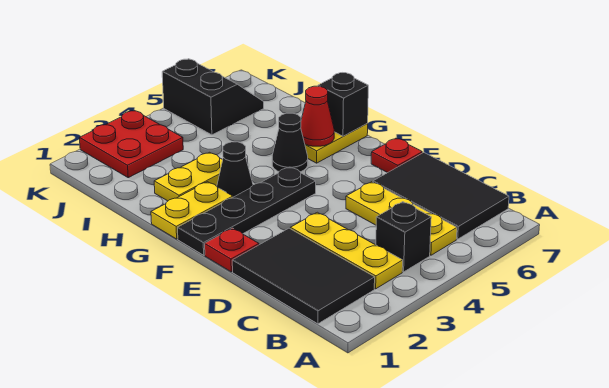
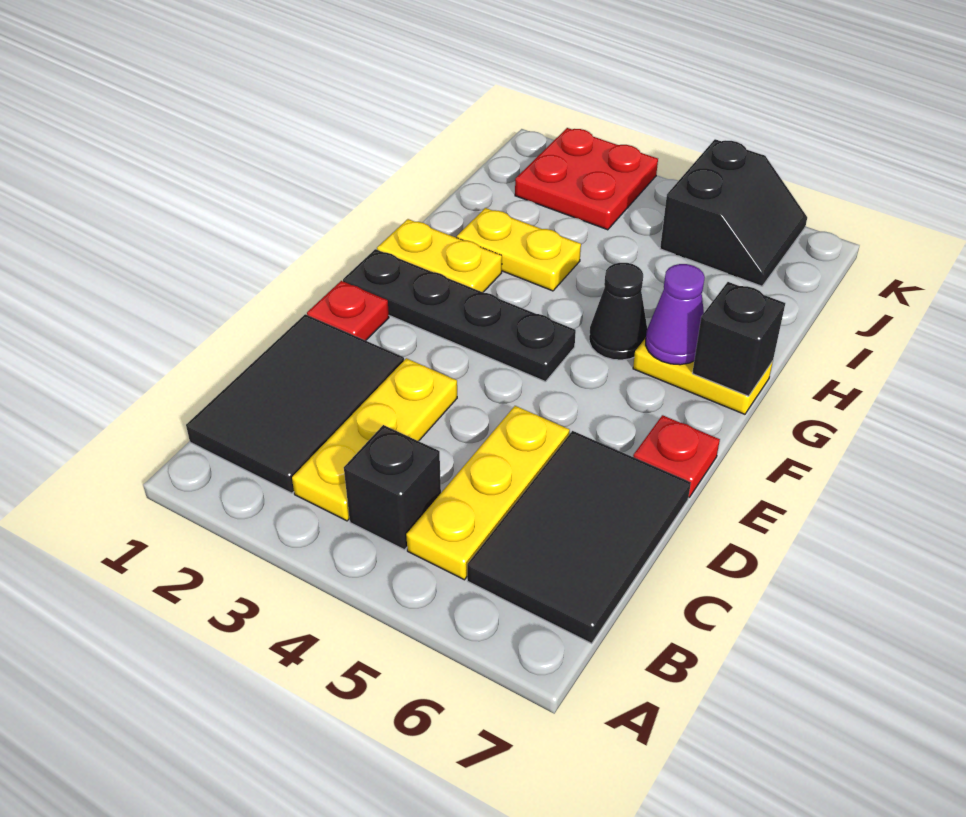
black 1x1 cone [217,142,253,197] -> none
red 1x1 cone [301,86,334,146] -> purple 1x1 cone [646,264,705,365]

